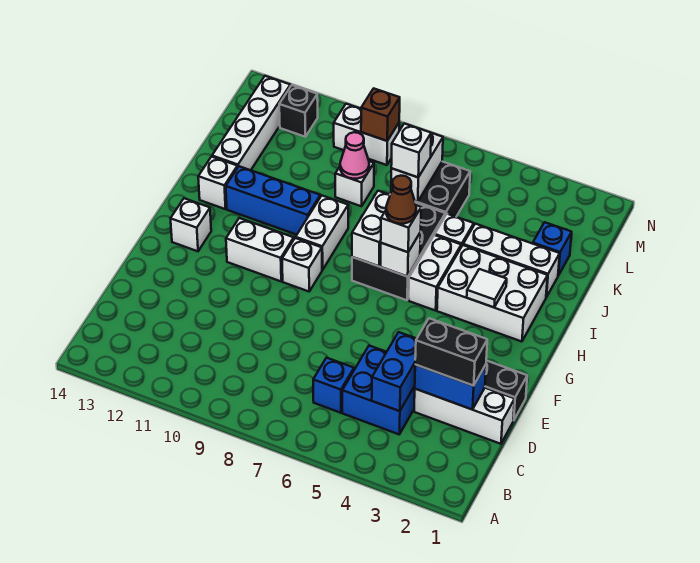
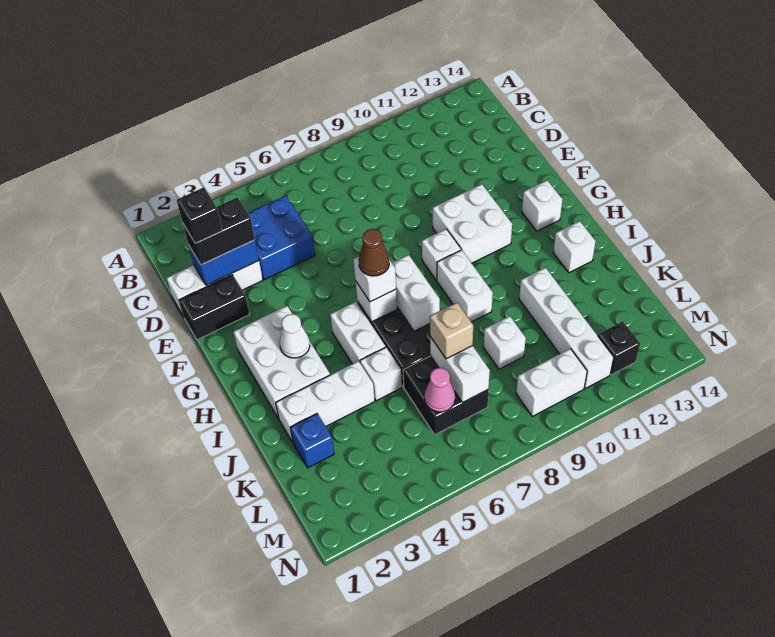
blue 1x2 brick [372,332,417,411] -> none
blue 1x1 brick [313,358,354,413] -> none
none -> black 1x1 brick [177,187,222,243]
white 1x2 brick [226,218,294,281] -> white 2x2 brick [433,184,512,263]
white 2x3 brick [437,245,548,342] -> white 2x3 brick turned to [234,306,330,419]
white 1x1 tile [467,269,507,307] -> white 1x1 cone [280,314,310,358]
blue 1x3 brick [226,166,320,235] -> none
white 1x4 brick [212,76,290,170] -> white 1x4 brick moved to [519,268,614,388]
white 1x1 brick [391,124,431,177] -> tan 1x1 brick [430,303,473,359]
pink 1x1 cone [340,132,369,179] -> pink 1x1 cone moved to [425,368,455,412]
brown 1x1 brick [361,88,400,141] -> none

